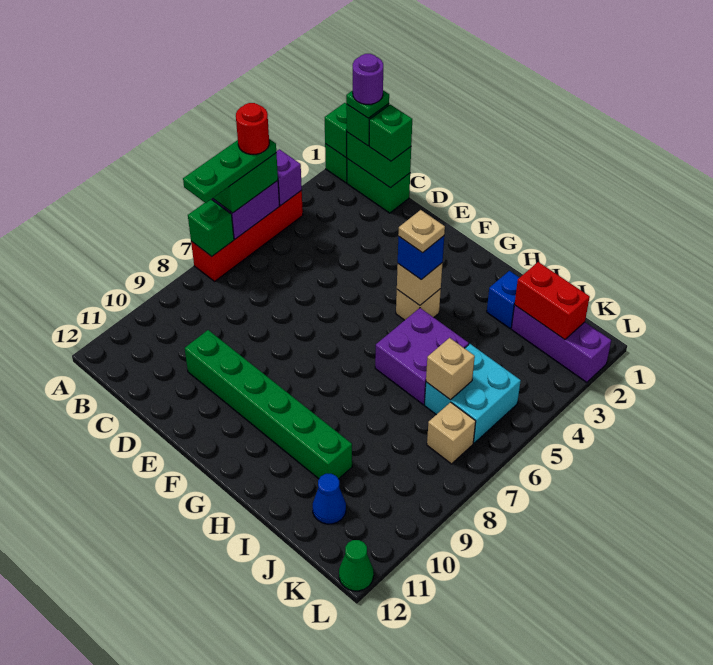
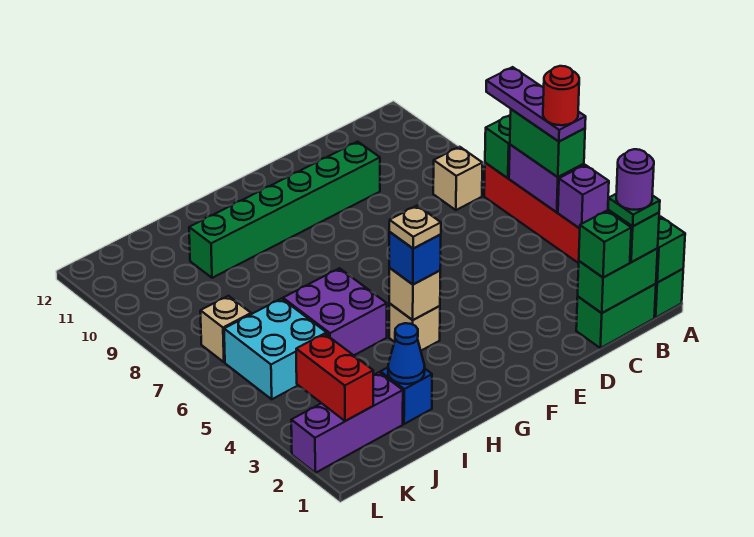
green 1x3 plate [183,139,276,203] -> purple 1x3 plate [486,67,586,141]
red 1x2 brick [515,262,590,340] -> red 1x2 brick turned to [296,334,373,421]
tan 1x1 brick [426,338,475,400] -> tan 1x1 brick moved to [433,147,482,210]
blue 1x1 cone [313,474,346,524] -> blue 1x1 cone moved to [388,323,425,384]
green 1x1 cone [339,540,374,591] -> none

